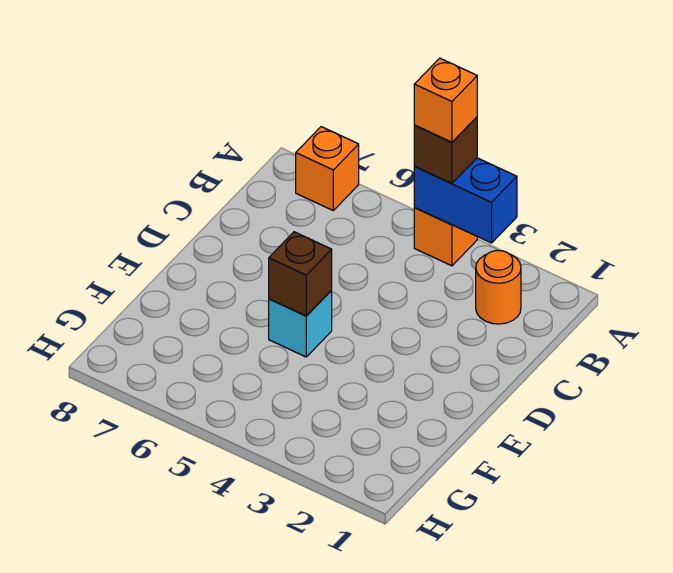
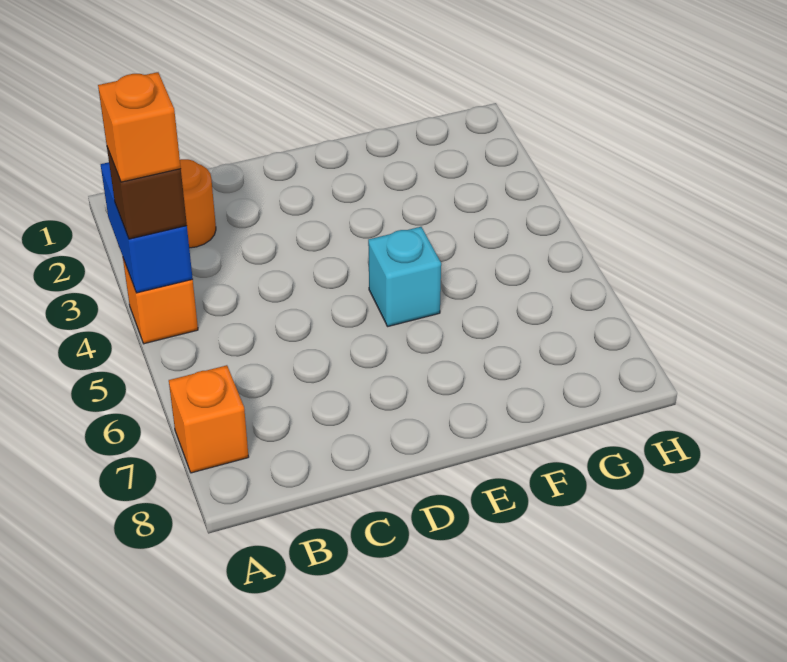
brown 1x1 brick [269,232,332,316] -> none

